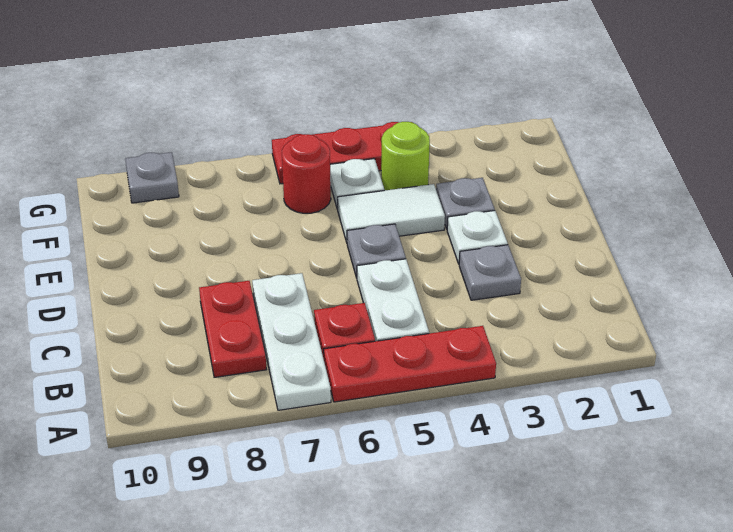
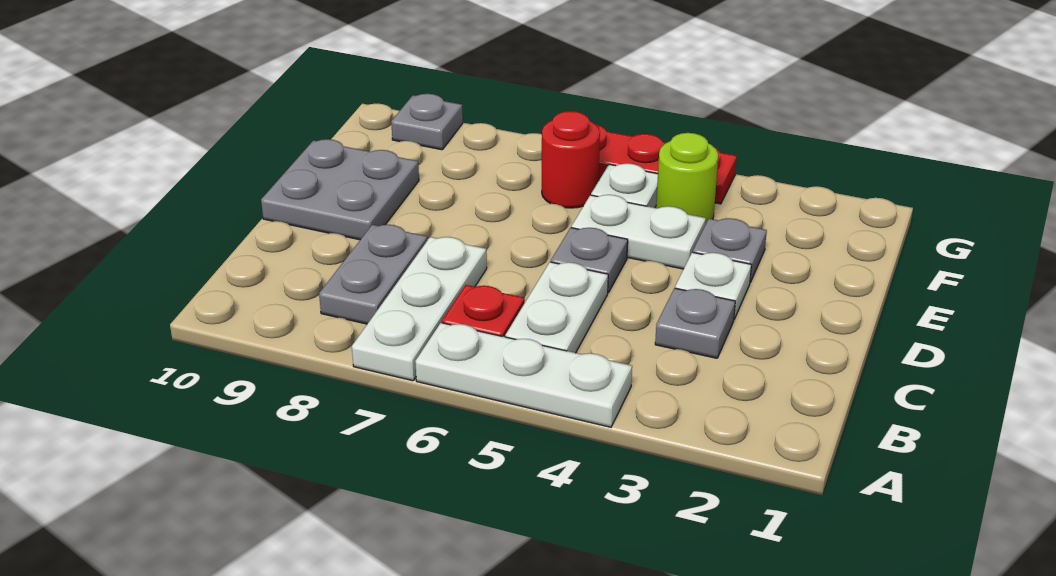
red 1x3 plate [324,326,496,402] -> white 1x3 plate [415,323,632,427]
red 1x2 plate [199,281,266,377] -> grey 1x2 plate [319,225,427,324]
none -> grey 2x2 plate [261,139,419,240]
white 1x2 tile [338,184,445,242] -> white 1x2 plate [571,195,706,269]

